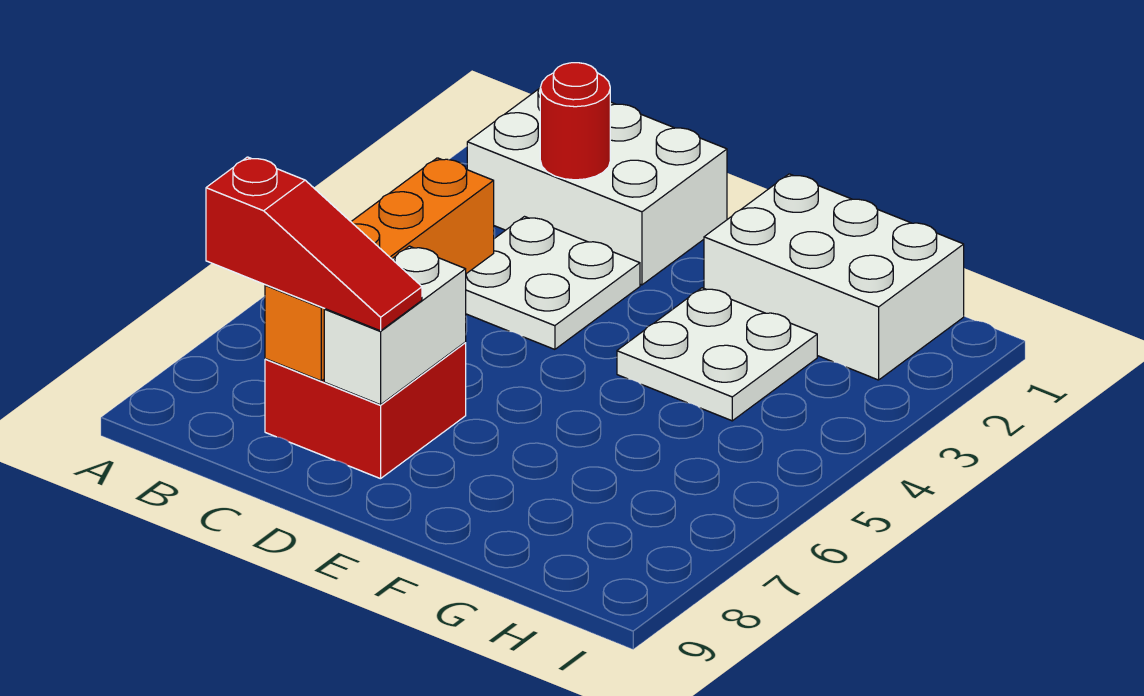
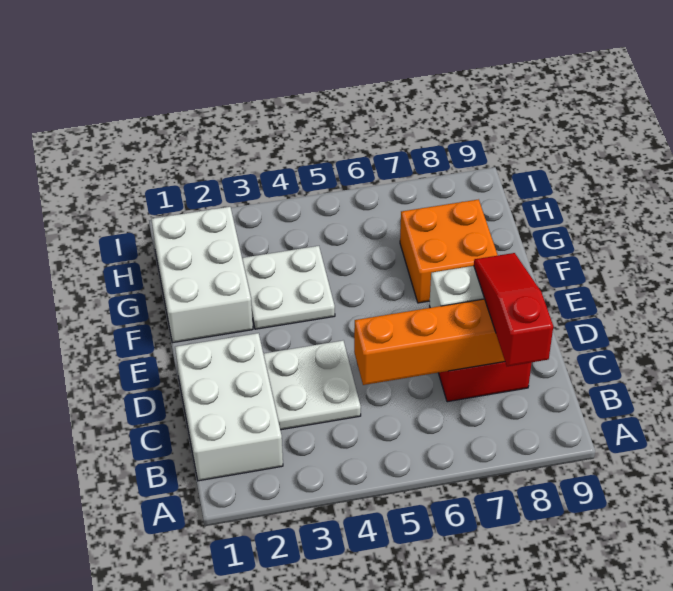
red 1x1 round brick [540,63,610,180] -> none
none -> orange 2x2 brick [400,199,498,303]

